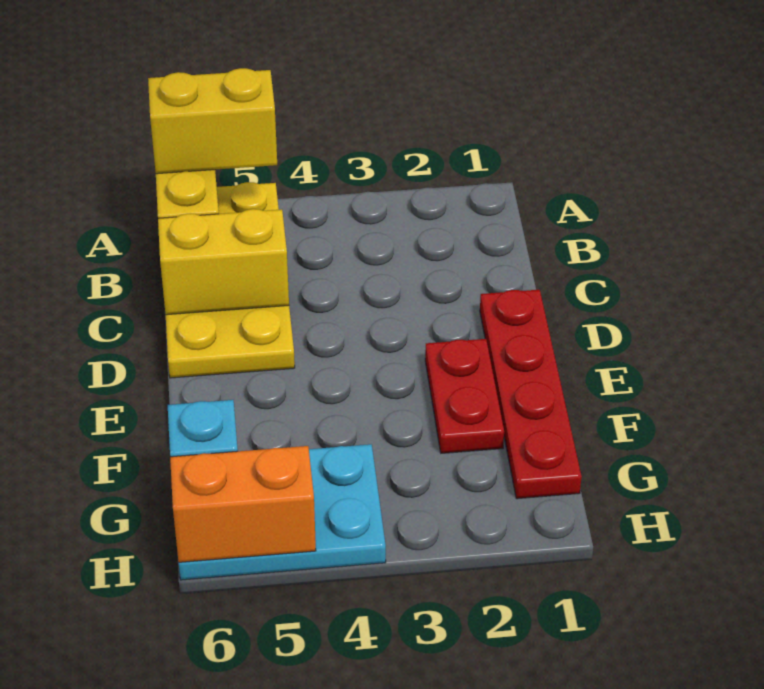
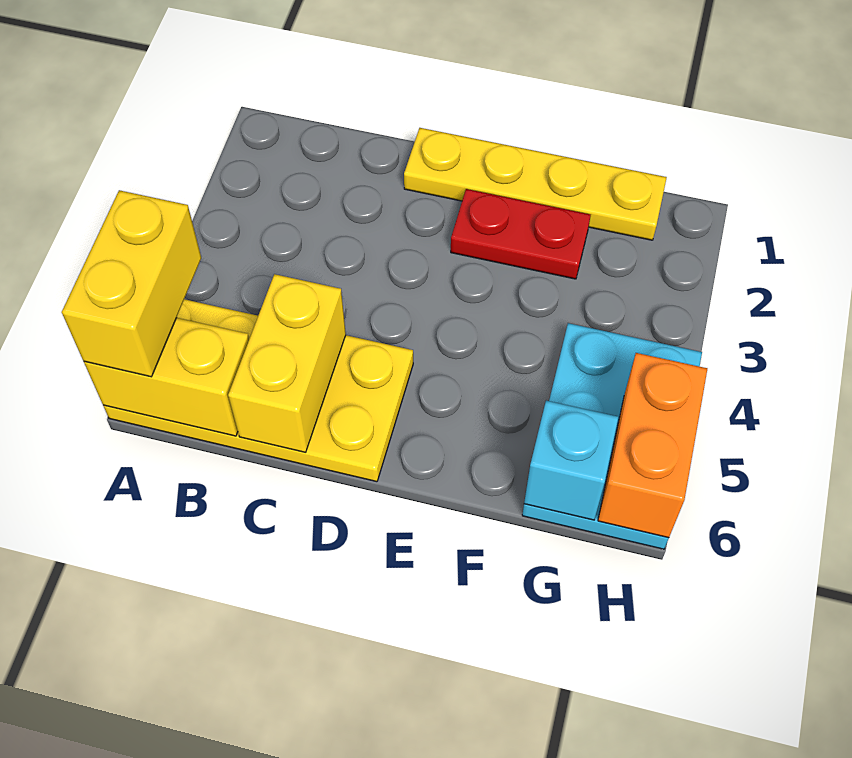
red 1x4 plate [480,290,582,499] -> yellow 1x4 plate [404,128,667,240]

